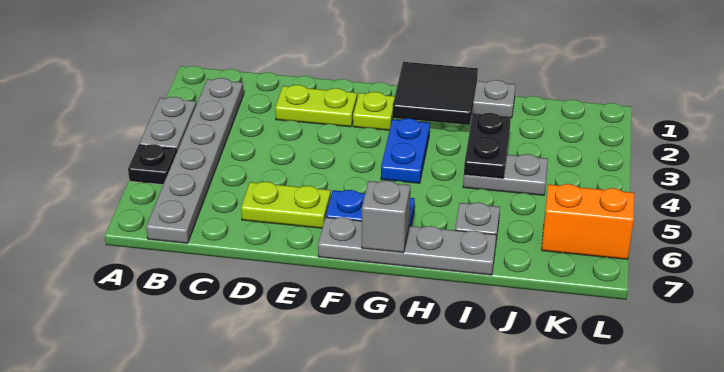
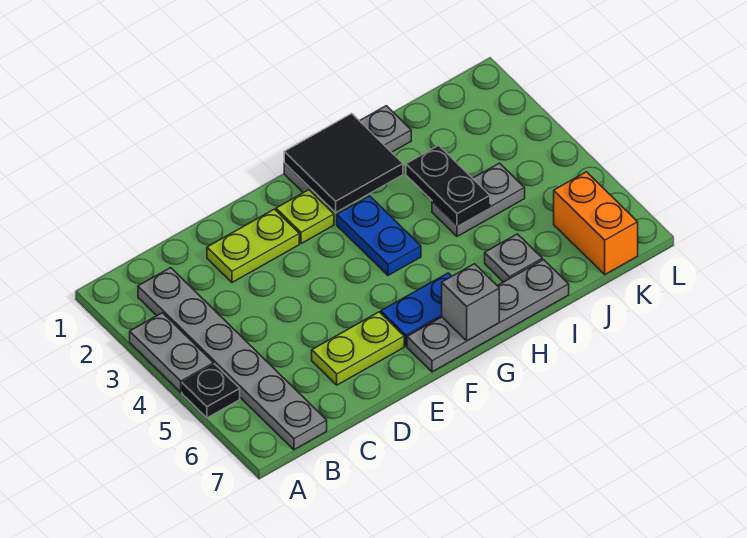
orange 1x2 brick [542,184,634,259] -> orange 1x2 brick turned to [554,172,638,274]

